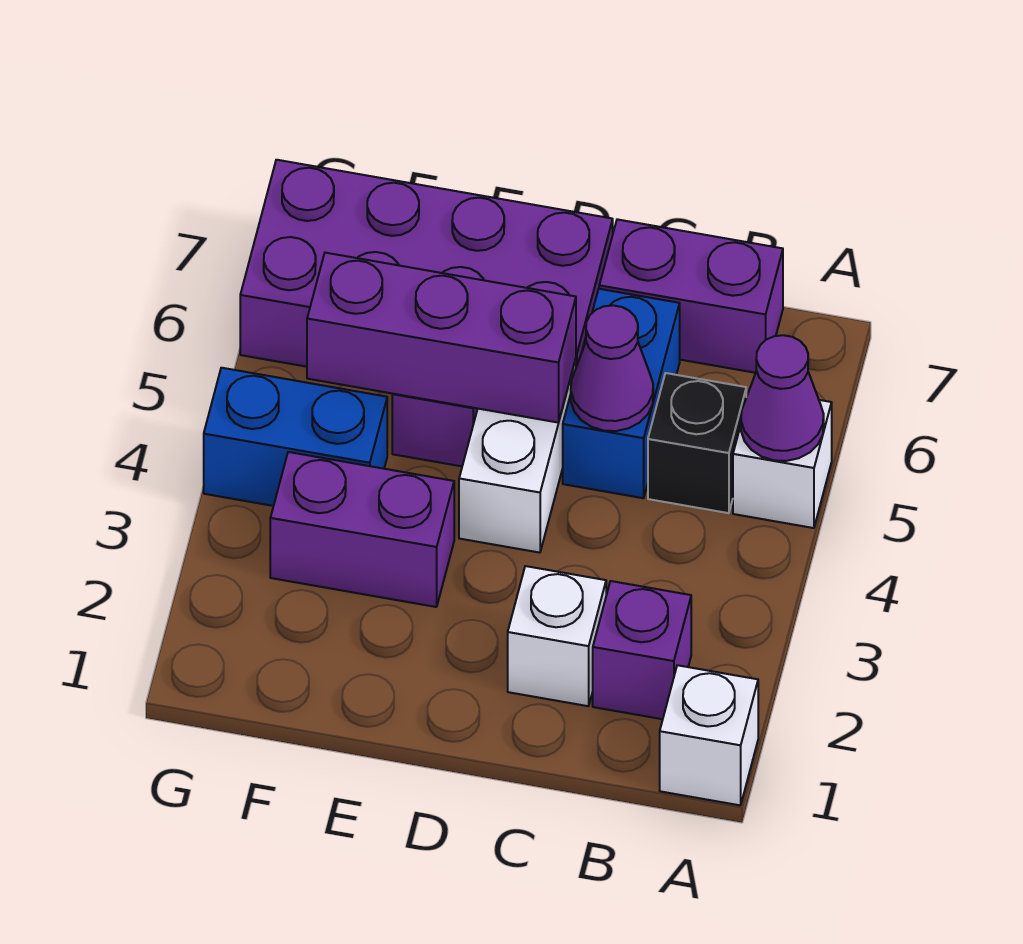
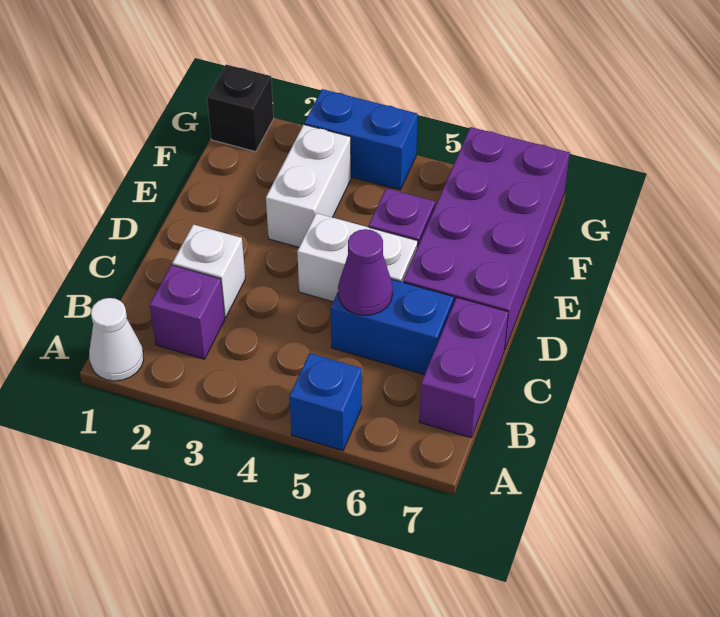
white 1x1 brick [660,665,758,805] -> white 1x1 cone [89,298,144,381]
white 1x1 brick [733,400,832,528] -> blue 1x1 brick [289,353,362,451]
purple 1x1 cone [741,335,824,461] -> none
black 1x1 brick [648,373,746,513] -> black 1x1 brick moved to [207,65,274,152]
purple 1x3 brick [307,253,576,423] -> none
purple 1x2 brick [270,452,454,607] -> white 1x2 brick [266,125,351,247]
blue 1x2 brick [204,368,387,506] -> blue 1x2 brick turned to [304,89,418,190]

